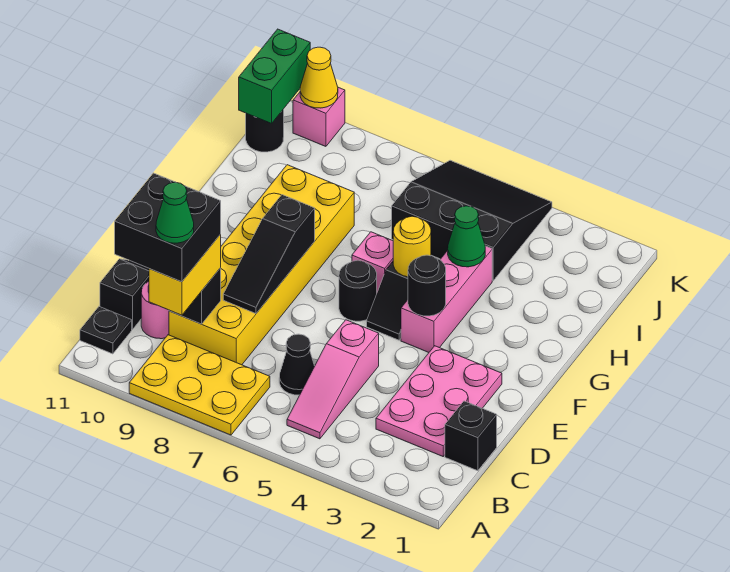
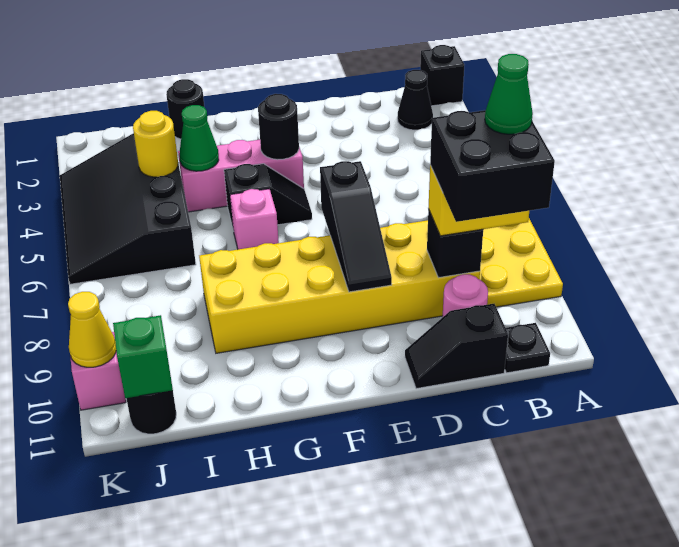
pink 1x3 slope [287,320,379,439] -> none
black 1x1 brick [445,401,497,471] -> black 1x1 brick moved to [420,45,464,106]
pink 2x3 plate [376,346,502,456] -> none
black 1x1 cone [279,334,315,395] -> black 1x1 cone moved to [397,70,433,130]
black 1x3 slope [223,195,315,314] -> black 1x3 slope turned to [320,161,392,292]
black 1x1 round brick [339,260,377,321] -> black 1x1 round brick moved to [166,79,204,139]
yellow 1x1 round brick [393,216,431,277] -> yellow 1x1 round brick moved to [133,111,178,177]
black 3x3 slope [392,160,552,280] -> black 3x4 slope [60,133,196,284]
green 1x2 brick [239,29,310,123] -> green 1x1 brick [113,315,173,399]

